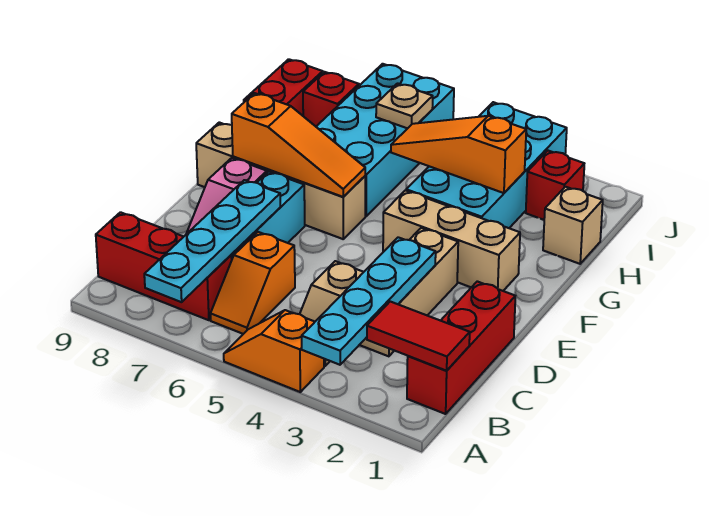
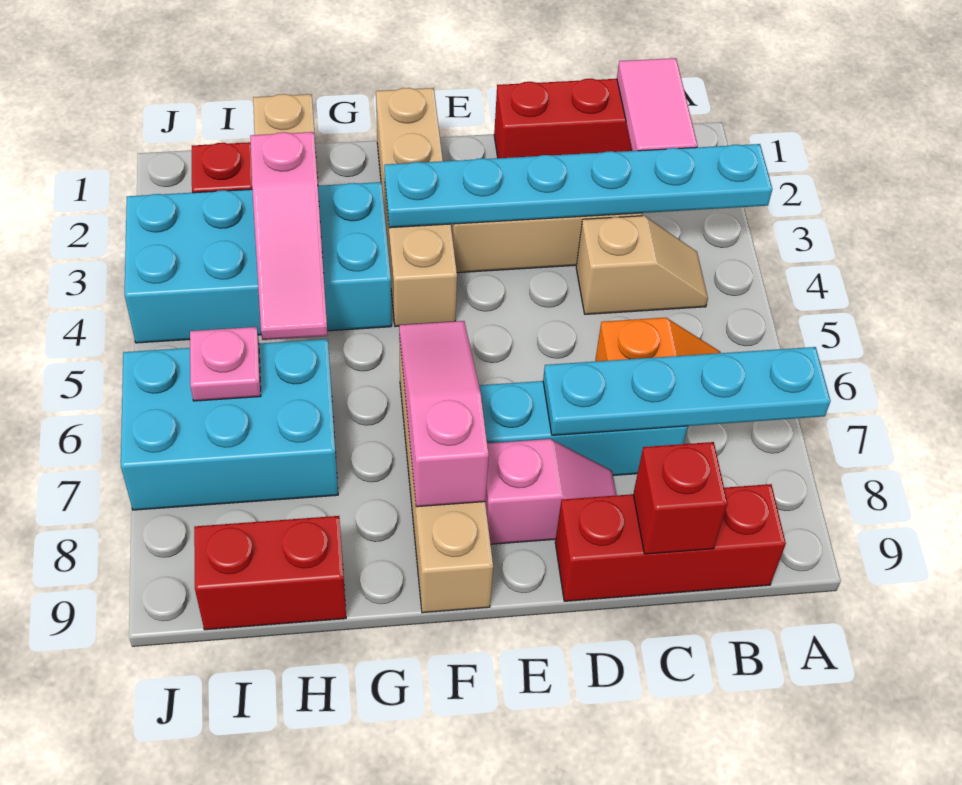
cyan 1x4 plate [302,237,436,365] -> cyan 1x6 plate [384,144,772,228]
orange 1x2 slope [224,310,324,392] -> none
red 1x2 tile [367,302,470,371] -> pink 1x2 tile [617,58,698,151]
red 1x3 brick [96,212,232,320] -> red 1x3 brick turned to [555,484,786,601]
tan 1x3 brick [383,190,520,291] -> tan 1x4 brick [376,88,457,327]
orange 1x3 slope [232,93,365,197] -> pink 1x3 slope [399,321,489,507]
cyan 2x4 brick [316,64,454,216] -> cyan 2x3 brick [121,339,338,510]
orange 1x3 slope [391,116,526,193] -> pink 1x3 slope [250,132,328,340]
tan 1x1 plate [376,83,433,128] -> pink 1x1 plate [190,327,261,401]
red 1x1 brick [303,72,359,126] -> red 1x1 brick moved to [633,442,728,554]

